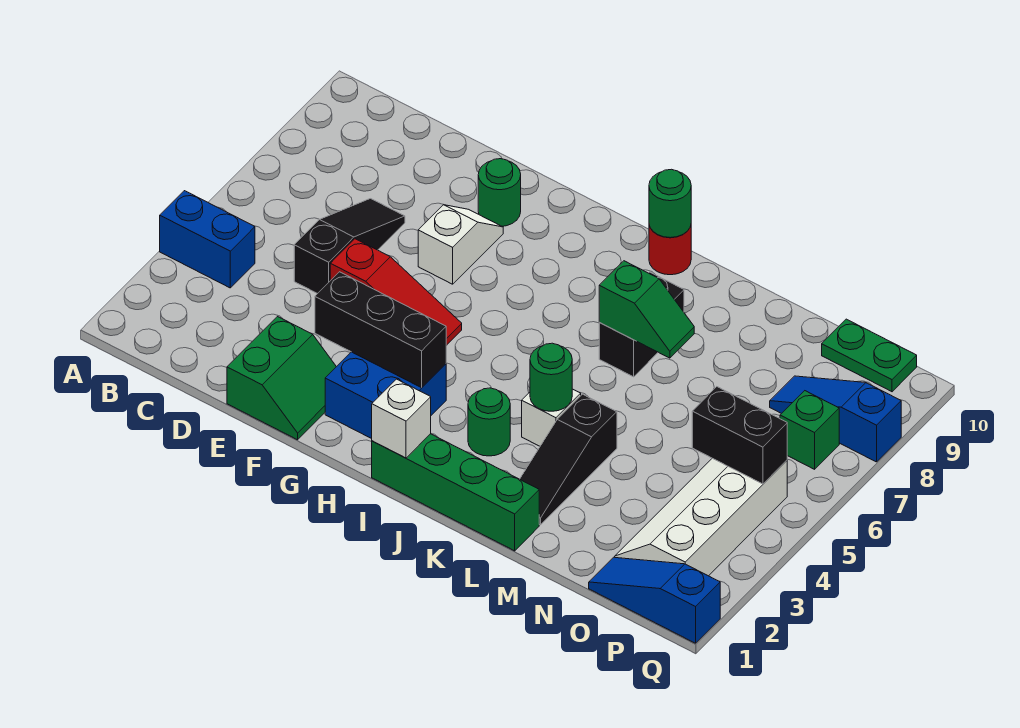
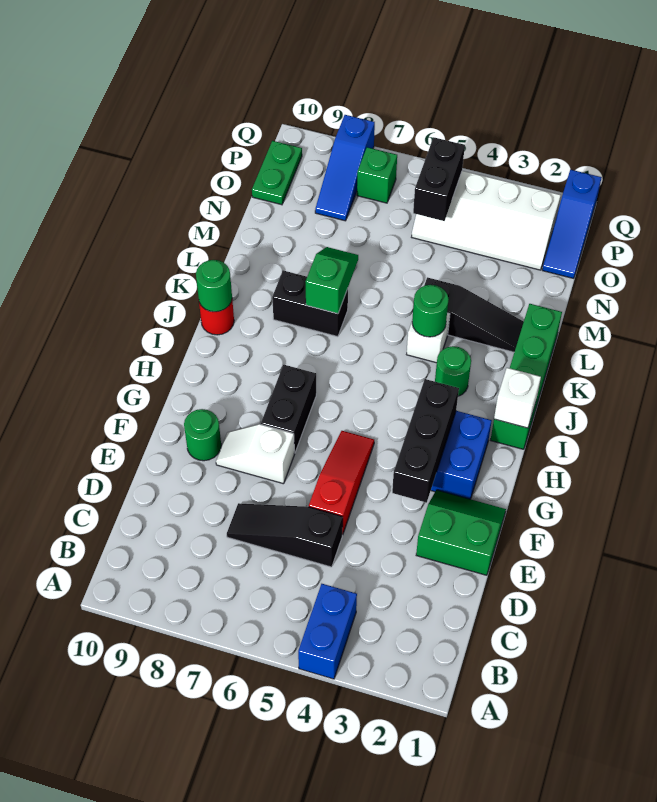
none -> black 1x2 brick [261,365,316,453]

